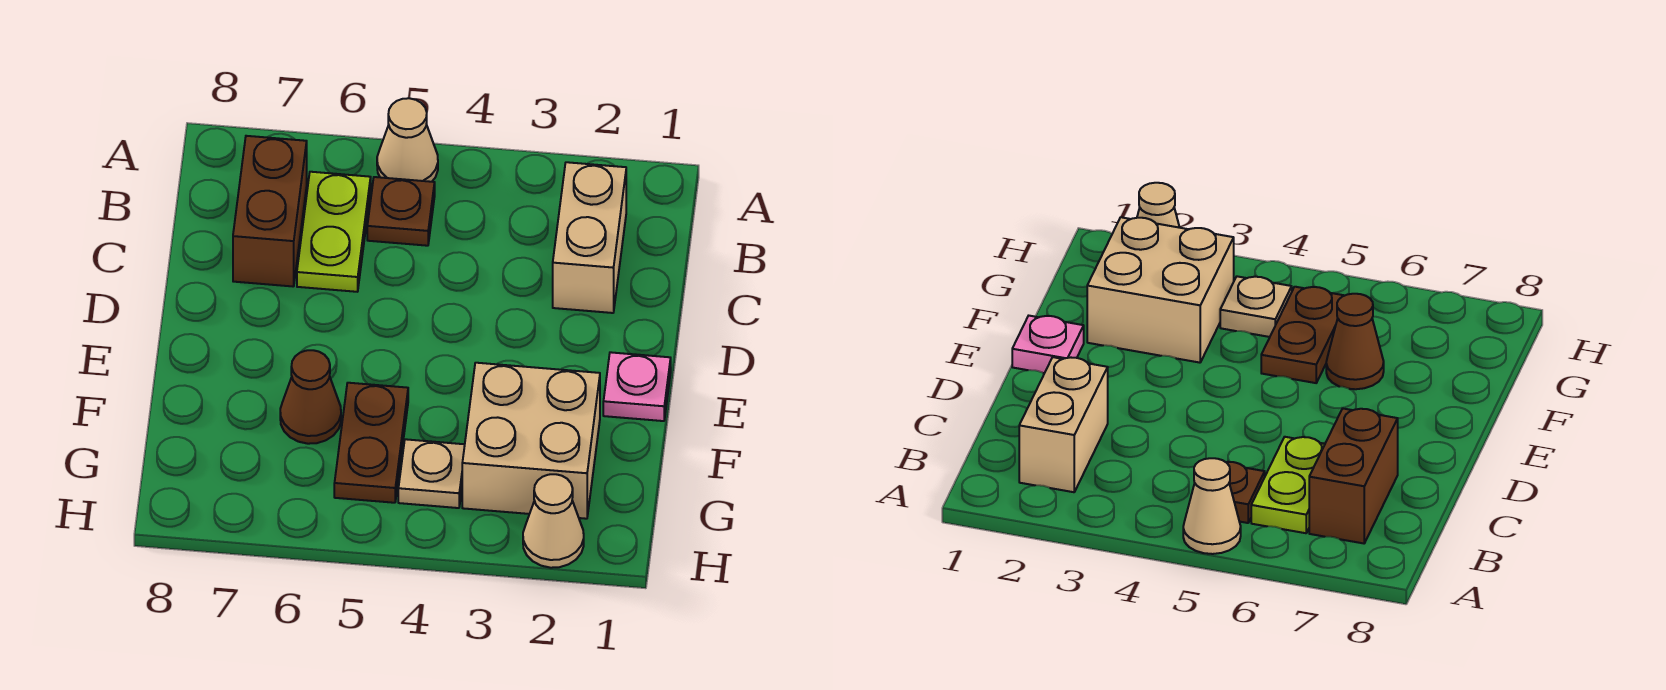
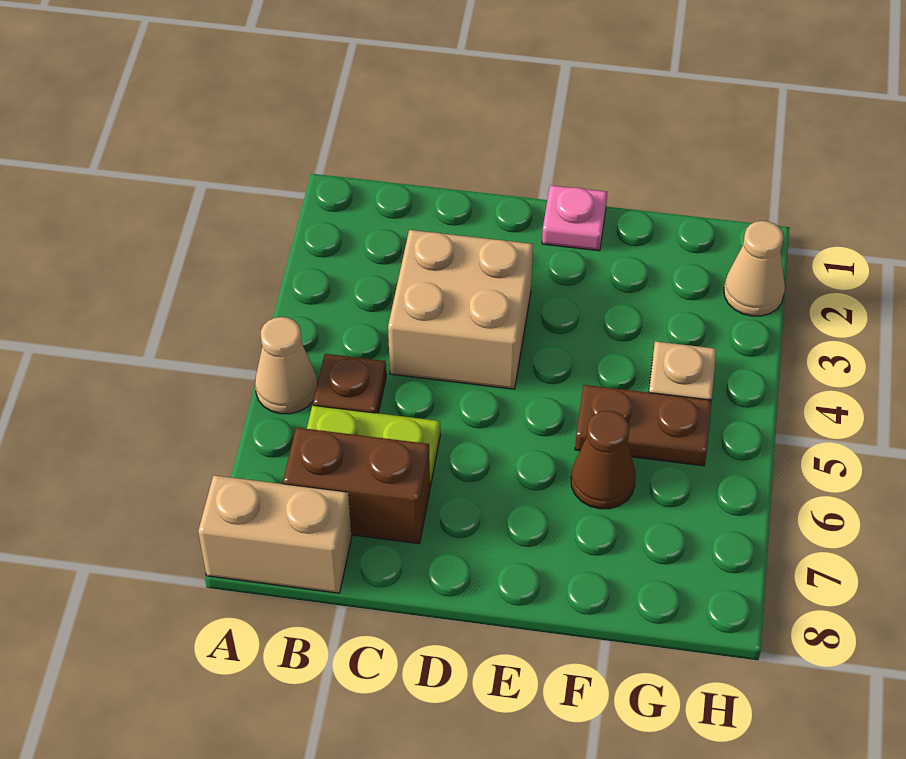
tan 1x2 brick [553,162,626,313] -> tan 1x2 brick moved to [198,475,352,593]
tan 2x2 brick [462,363,600,519] -> tan 2x2 brick moved to [388,230,533,389]

